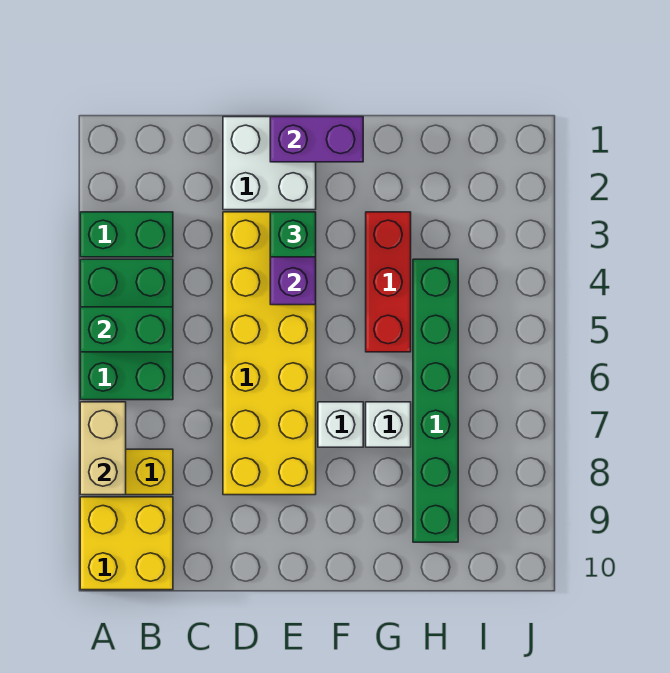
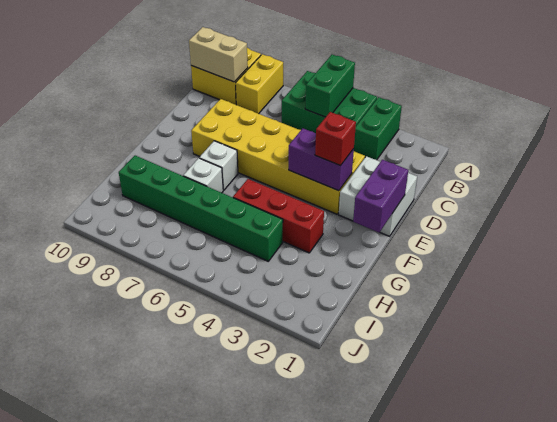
tan 1x2 brick [80,402,126,495] -> tan 1x2 brick moved to [189,27,248,82]
green 1x1 brick [270,212,316,257] -> red 1x1 brick [315,112,356,166]

